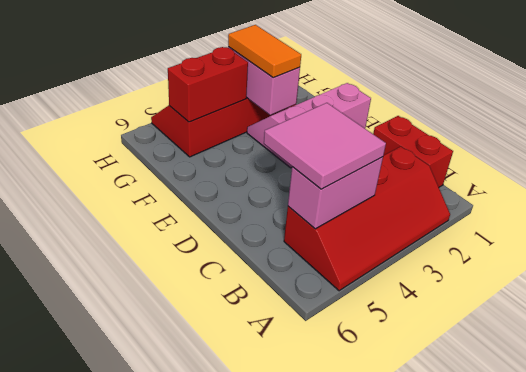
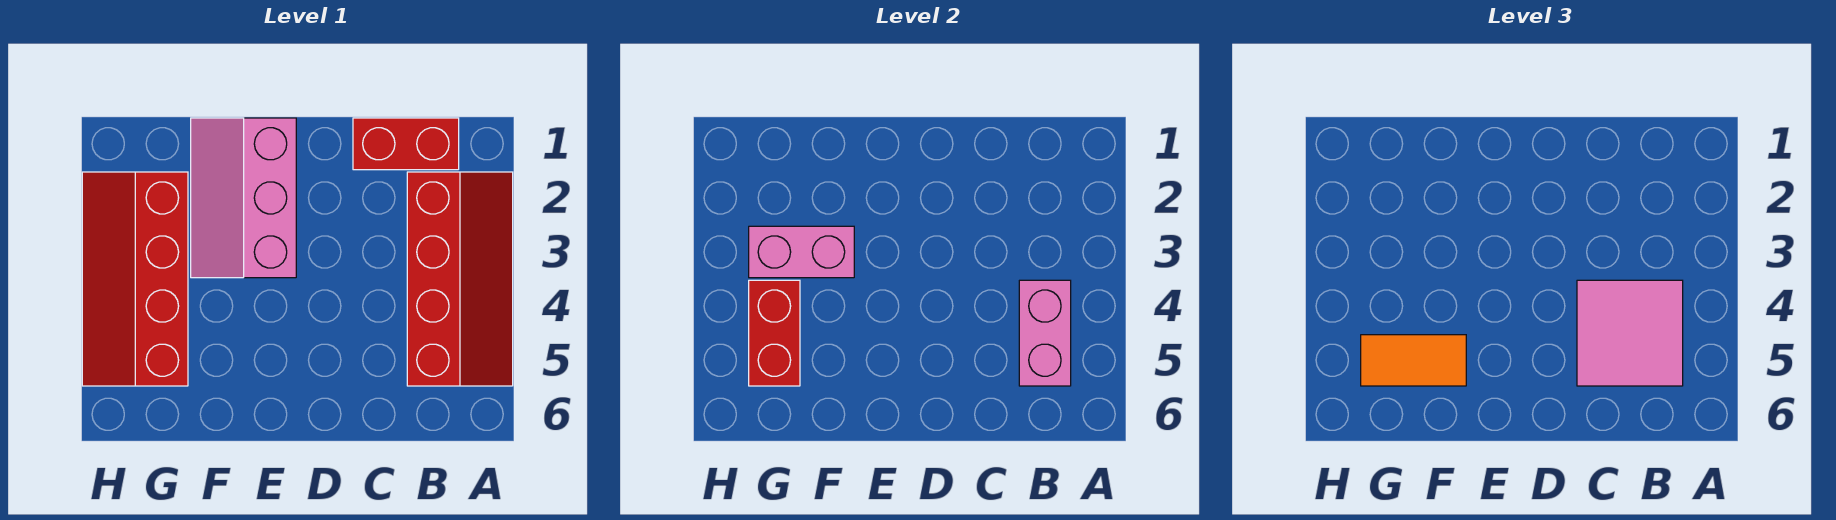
orange 1x2 tile [228,25,301,78] -> orange 1x2 tile moved to [1361,335,1466,386]

